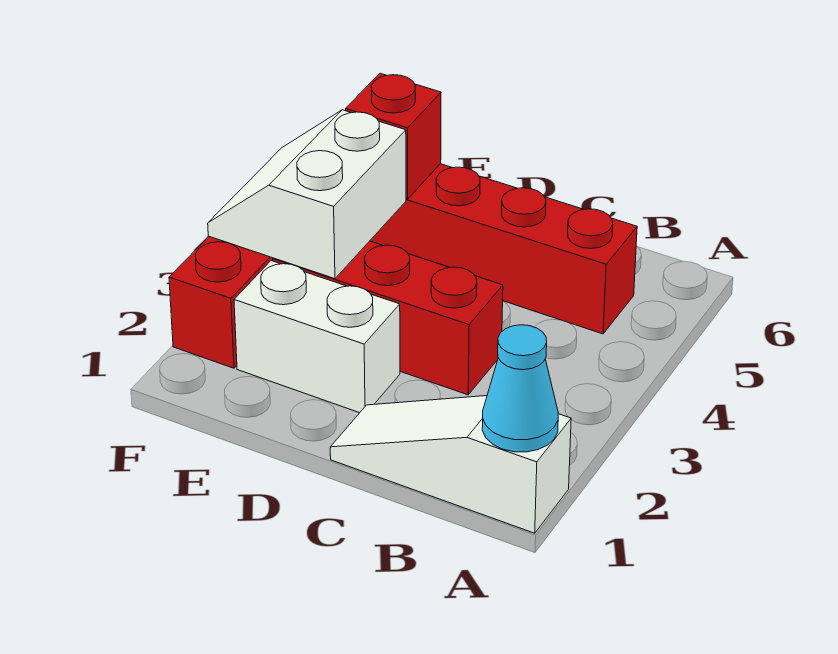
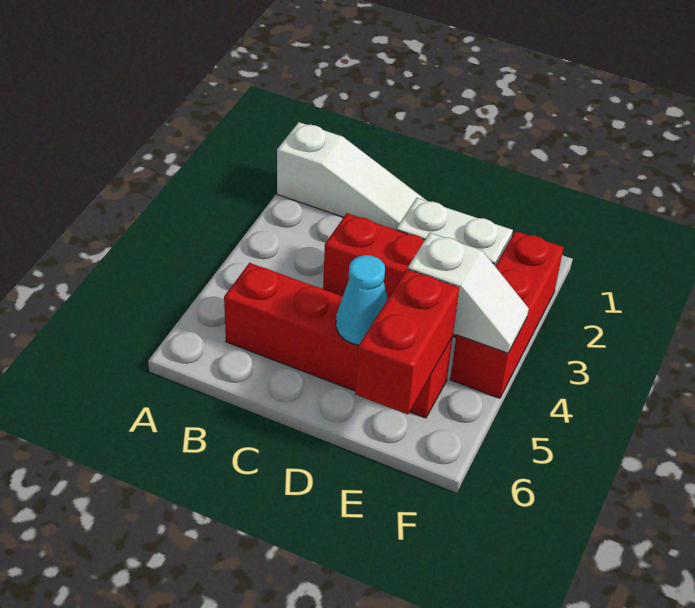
cyan 1x1 cone [482,325,558,452] -> cyan 1x1 cone moved to [336,255,388,345]
white 2x2 slope [208,110,406,279] -> white 1x2 slope [408,233,529,353]
red 1x1 brick [346,73,441,199] -> red 1x2 brick [355,269,459,414]

